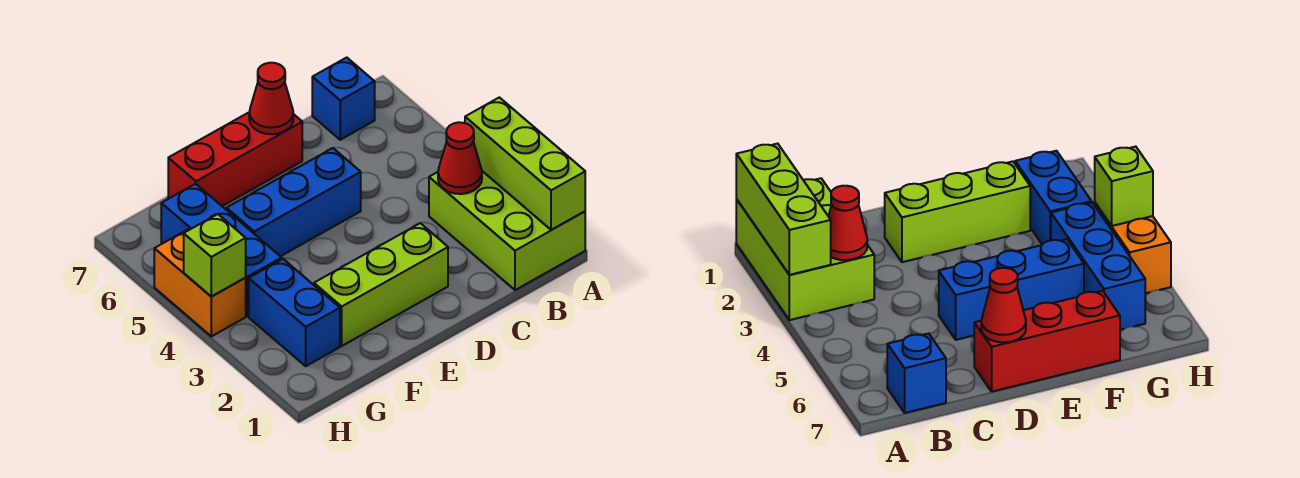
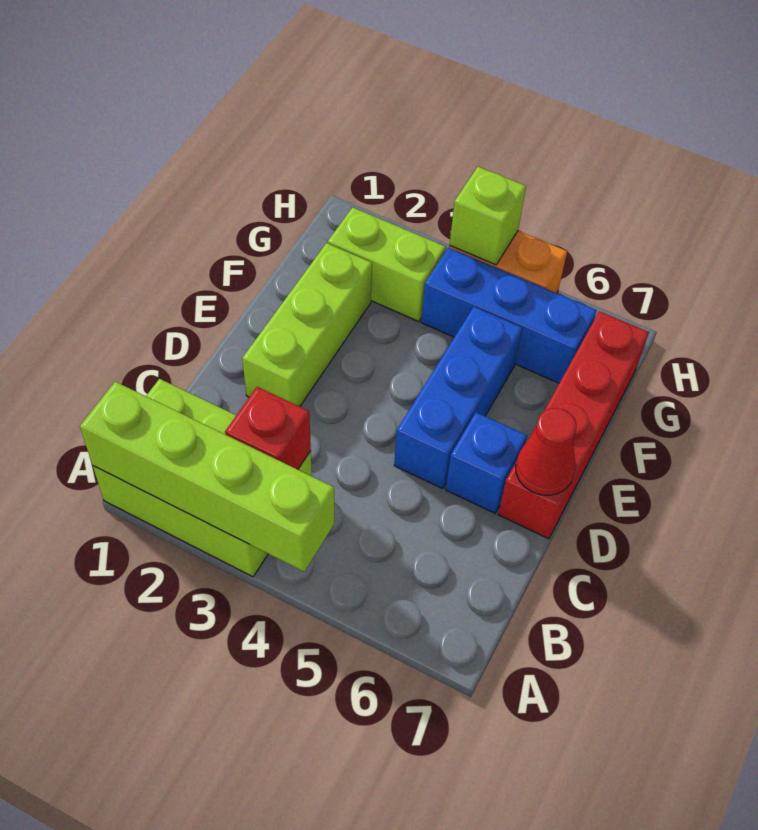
lime 1x3 brick [465,97,585,230] -> lime 1x4 brick [80,382,334,572]
red 1x1 cone [438,122,482,194] -> red 1x1 brick [225,387,311,469]
blue 1x1 brick [312,58,375,140] -> blue 1x1 brick moved to [446,413,527,513]
red 1x3 brick [168,113,302,206] -> red 1x4 brick [498,311,649,539]
blue 1x2 brick [249,259,340,366] -> lime 1x2 brick [328,207,446,322]

